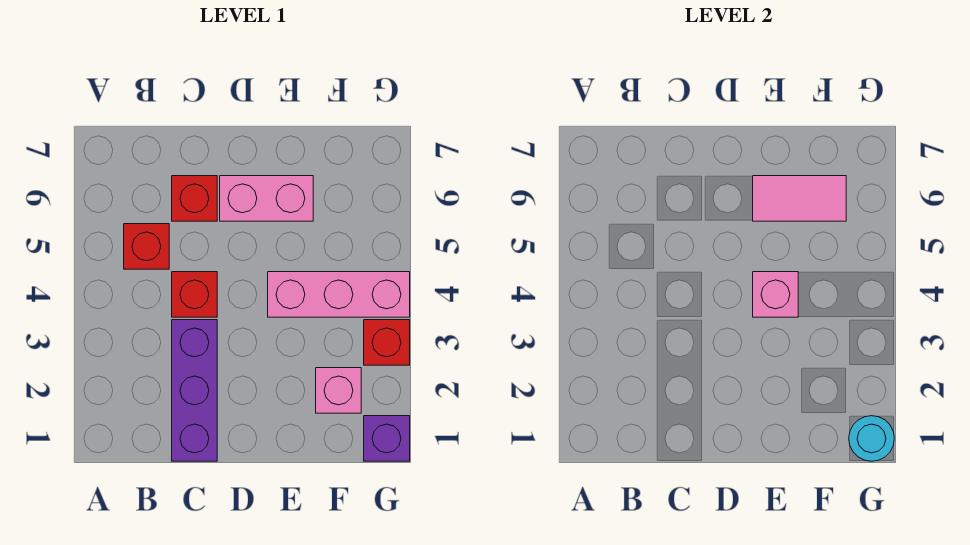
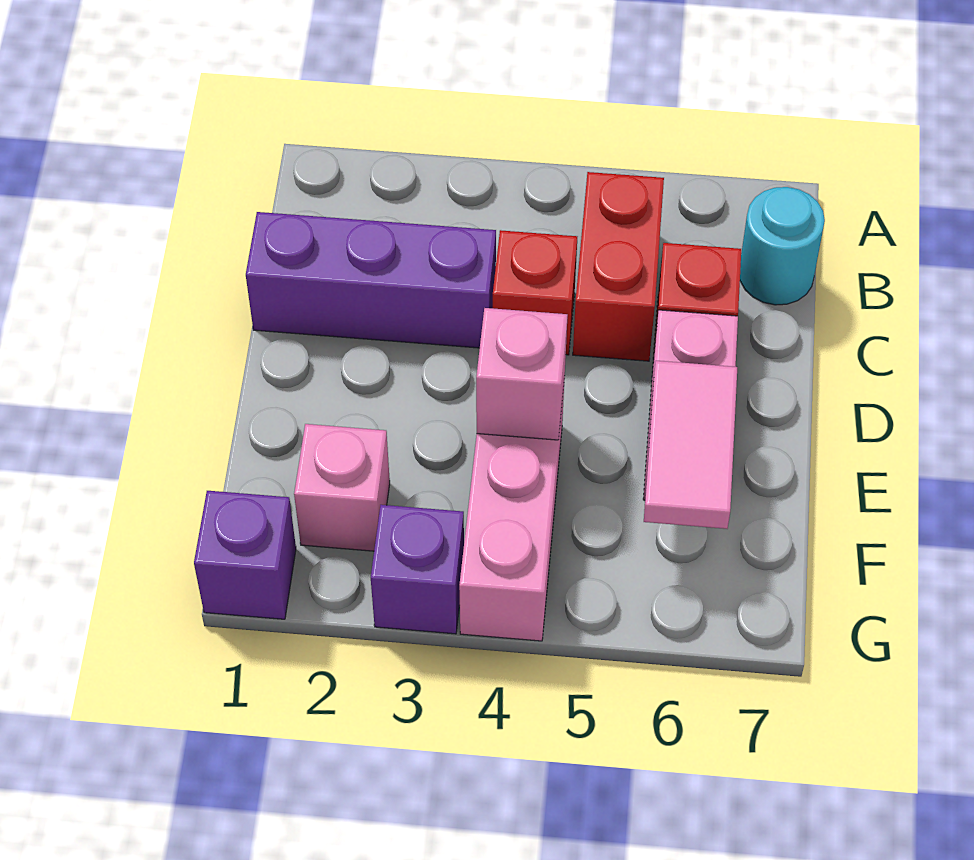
red 1x1 brick [124,224,169,269] -> red 1x2 brick [573,172,664,361]
cyan 1x1 round brick [849,416,894,461] -> cyan 1x1 round brick moved to [740,187,825,305]
red 1x1 brick [364,320,410,365] -> purple 1x1 brick [371,505,464,634]

